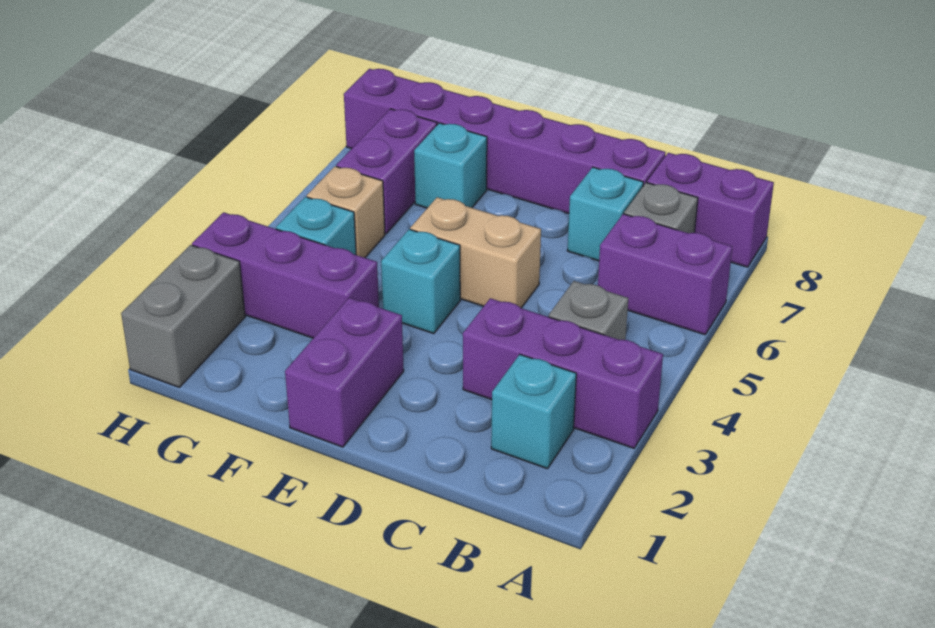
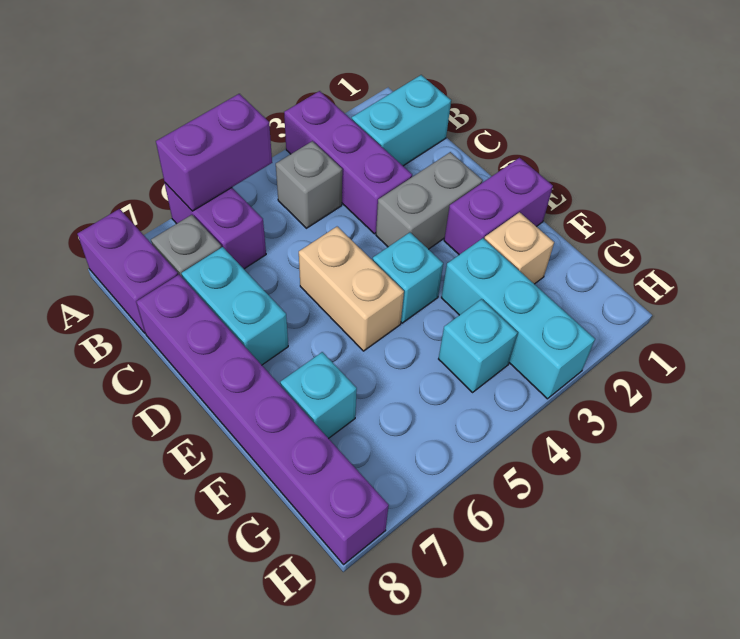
cyan 1x1 brick [491,355,576,469] -> cyan 1x2 brick [352,75,451,166]
cyan 1x1 brick [567,167,643,261] -> cyan 1x2 brick [181,247,288,365]
purple 1x3 brick [192,212,379,338] -> cyan 1x3 brick [441,238,595,399]
tan 1x1 brick [307,166,385,258] -> tan 1x1 brick moved to [484,212,554,284]
purple 1x2 brick [336,109,437,234] -> purple 1x2 brick moved to [156,94,272,211]
grey 1x2 brick [121,245,245,387] -> grey 1x2 brick moved to [376,152,483,249]

